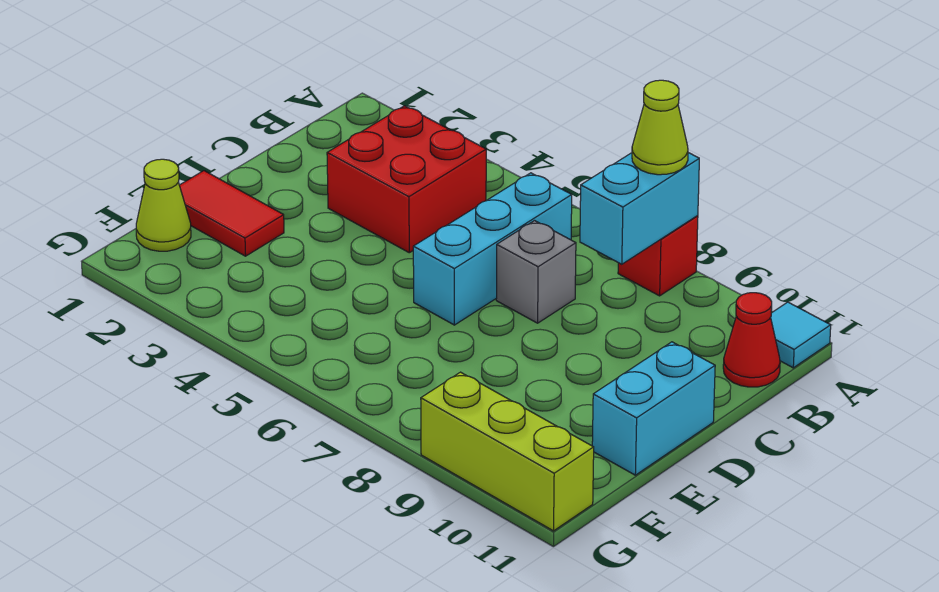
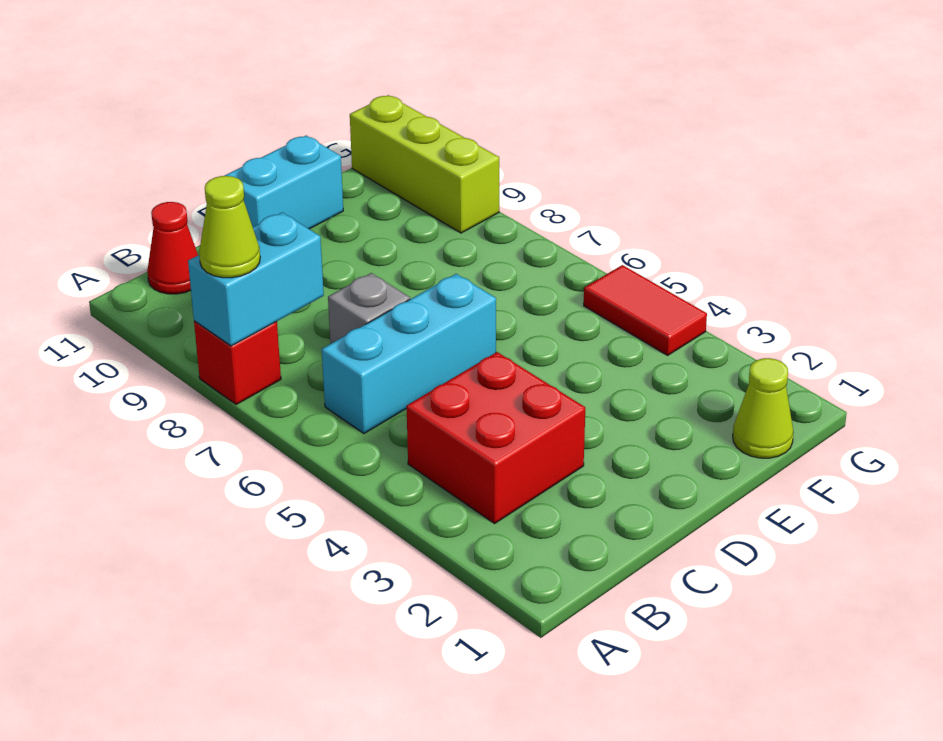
cyan 1x1 tile [771,302,831,368] -> none
red 1x2 tile [179,171,284,256] -> red 1x2 tile moved to [584,265,707,355]

